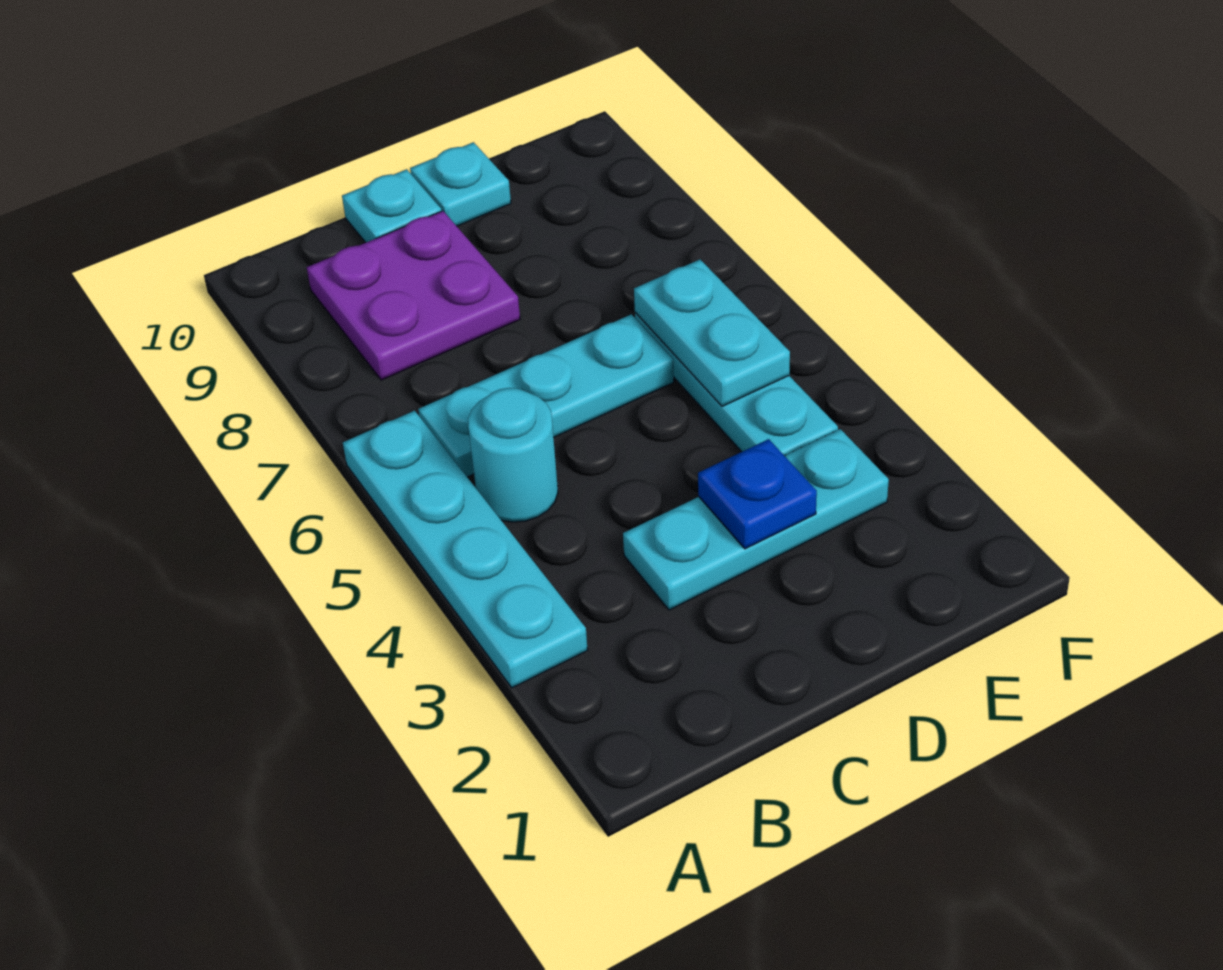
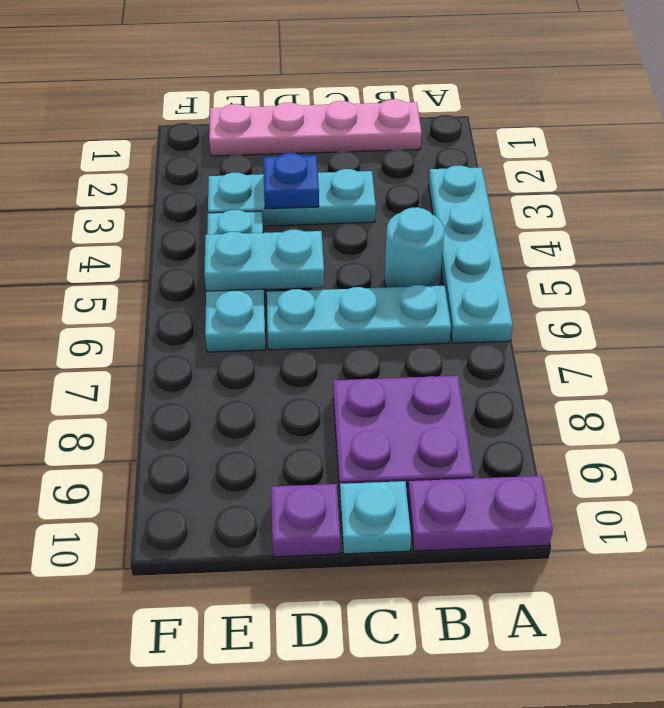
none -> purple 1x2 plate [408,476,553,551]
none -> pink 1x4 plate [209,99,422,156]
cyan 1x1 plate [410,142,511,226] -> purple 1x1 plate [271,484,340,557]
cyan 1x2 plate [634,260,790,406] -> cyan 1x2 plate turned to [204,230,324,291]

